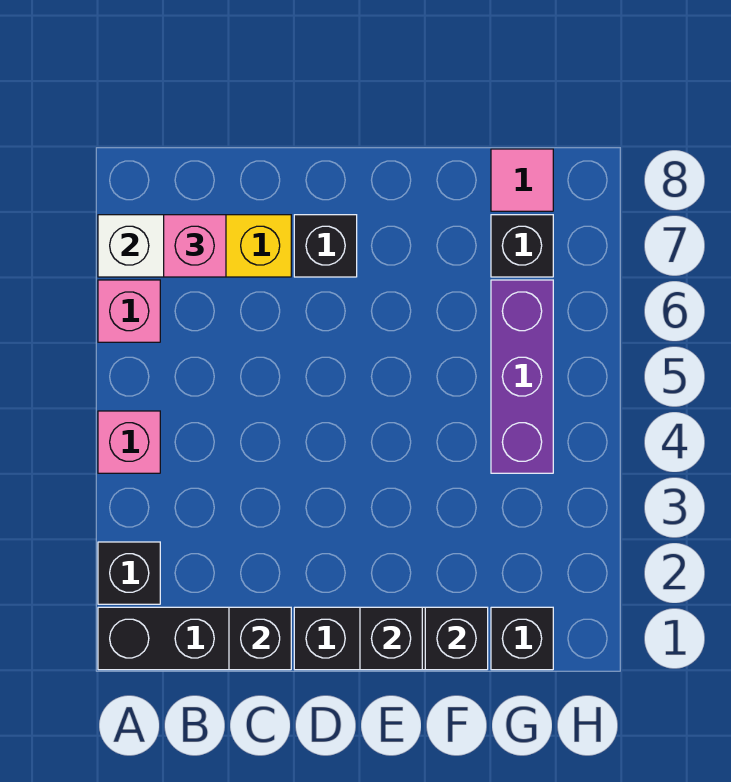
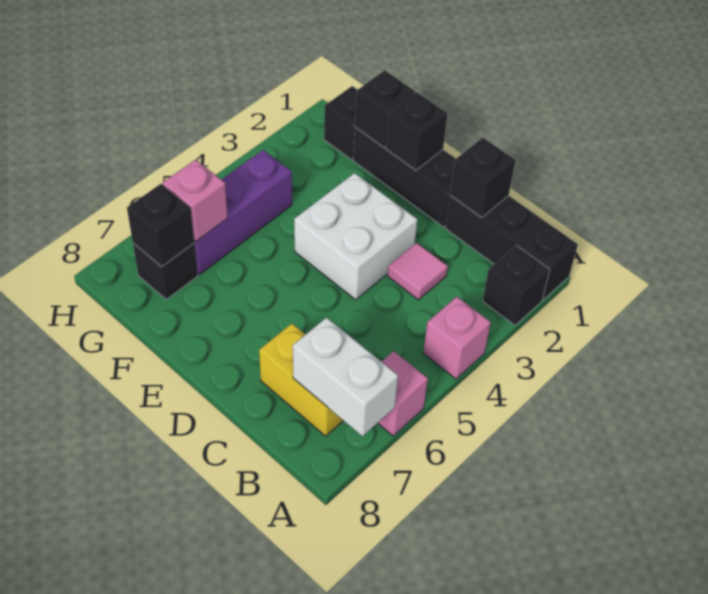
pink 1x1 brick [164,215,226,277] -> pink 1x1 brick moved to [163,160,228,241]
none -> white 2x2 brick [294,173,417,300]
black 1x1 brick [294,215,357,277] -> black 1x1 brick moved to [127,184,194,267]
pink 1x1 tile [491,149,553,211] -> pink 1x1 tile moved to [388,243,448,300]

